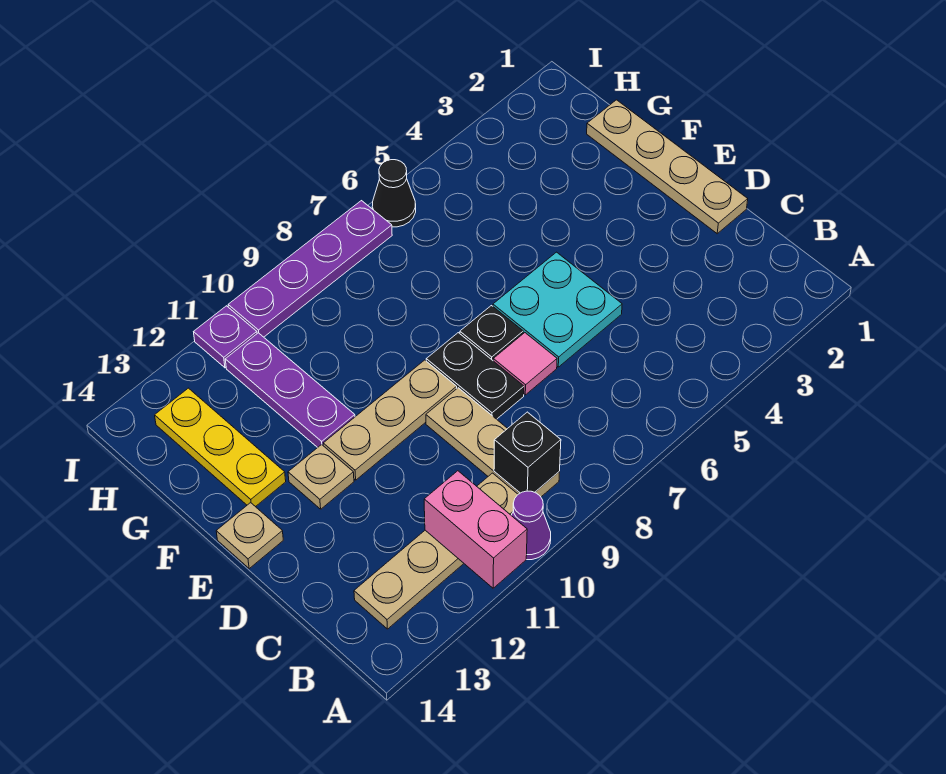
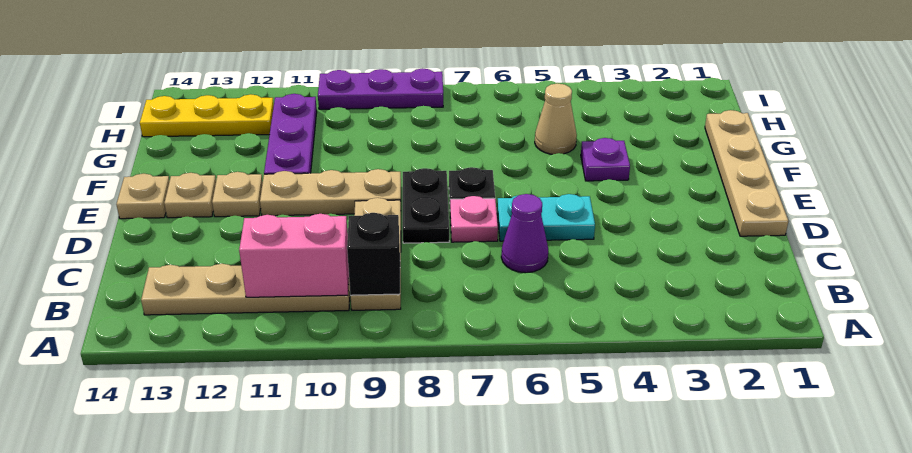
purple 1x1 cone [511,491,551,560] -> purple 1x1 cone moved to [501,194,548,273]
pink 1x2 brick [424,471,527,588] -> pink 1x2 brick turned to [239,214,349,297]
cyan 2x2 plate [493,252,622,367] -> cyan 1x2 plate [497,194,595,241]
pink 1x1 tile [493,333,557,395] -> pink 1x1 plate [450,196,498,242]
none -> tan 1x1 plate [164,173,216,218]
yellow 1x3 plate [155,388,286,507] -> yellow 1x3 plate turned to [140,94,274,137]
none -> tan 1x1 cone [535,83,577,154]
black 1x1 cone [372,160,416,227] -> none
purple 1x4 plate [228,201,392,337] -> purple 1x3 plate [318,68,443,109]
purple 1x1 plate [194,306,257,368] -> purple 1x1 plate moved to [581,138,630,181]

